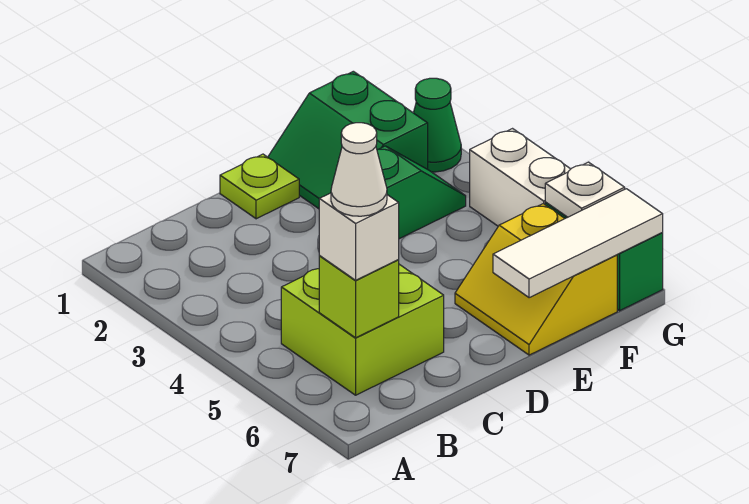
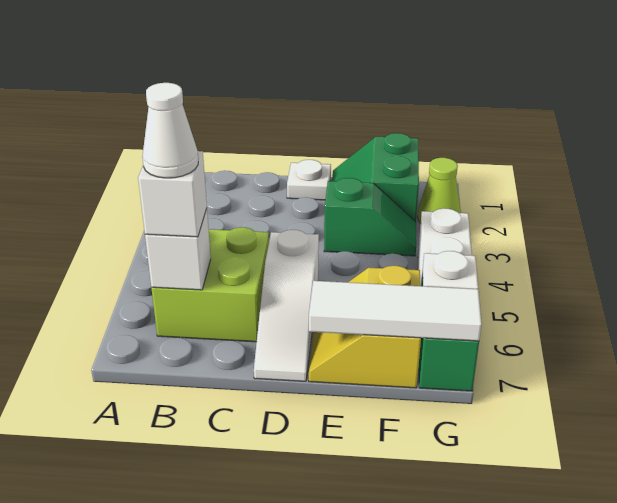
lime 1x1 brick [319,256,399,338] -> white 1x1 brick [145,209,211,290]
lime 1x1 plate [220,154,299,219] -> white 1x1 plate [287,160,331,200]
none -> white 1x3 slope [254,230,319,381]
green 1x1 cone [414,78,461,172] -> lime 1x1 cone [417,158,461,223]

